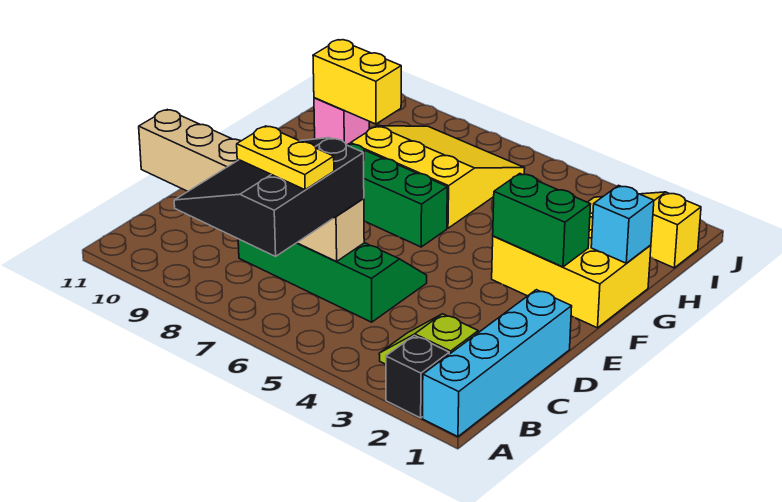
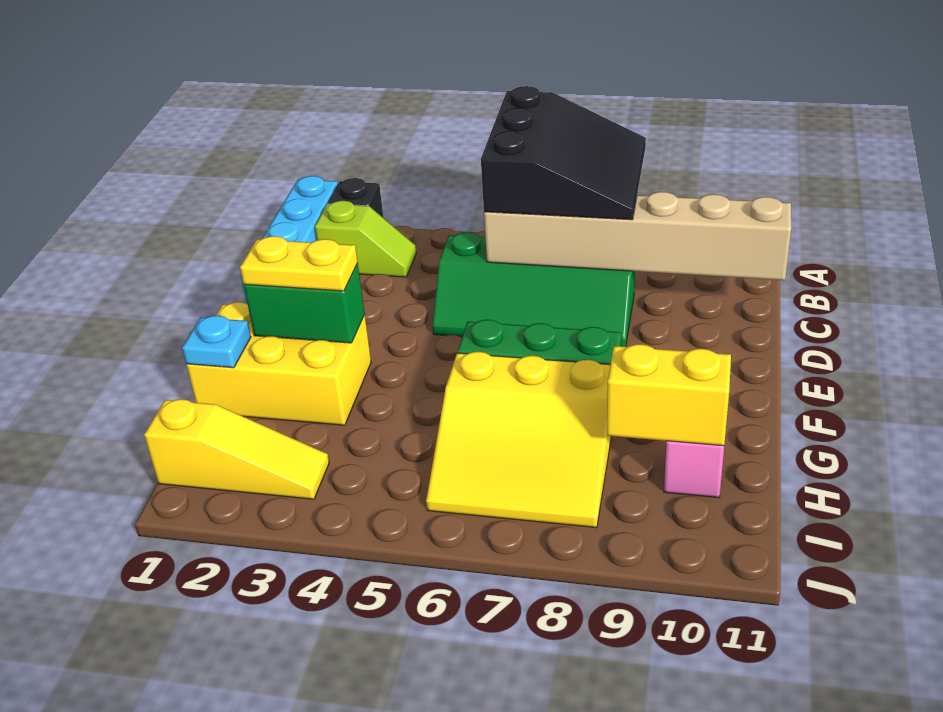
yellow 1x2 plate [237,126,334,190] -> yellow 1x2 plate moved to [240,236,358,291]
cyan 1x1 brick [591,185,654,263] -> cyan 1x1 plate [182,316,251,368]

